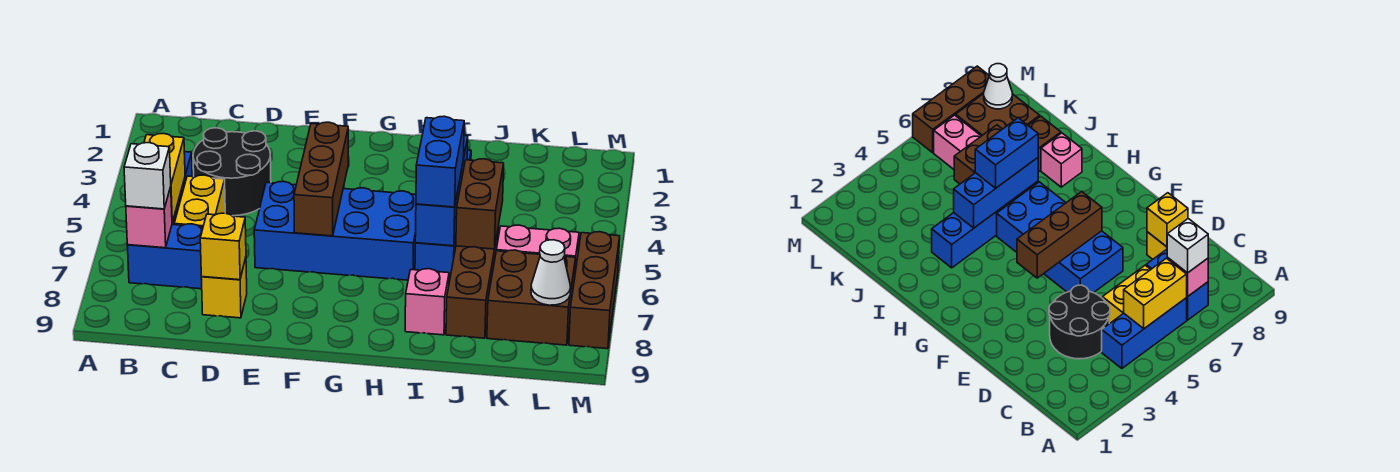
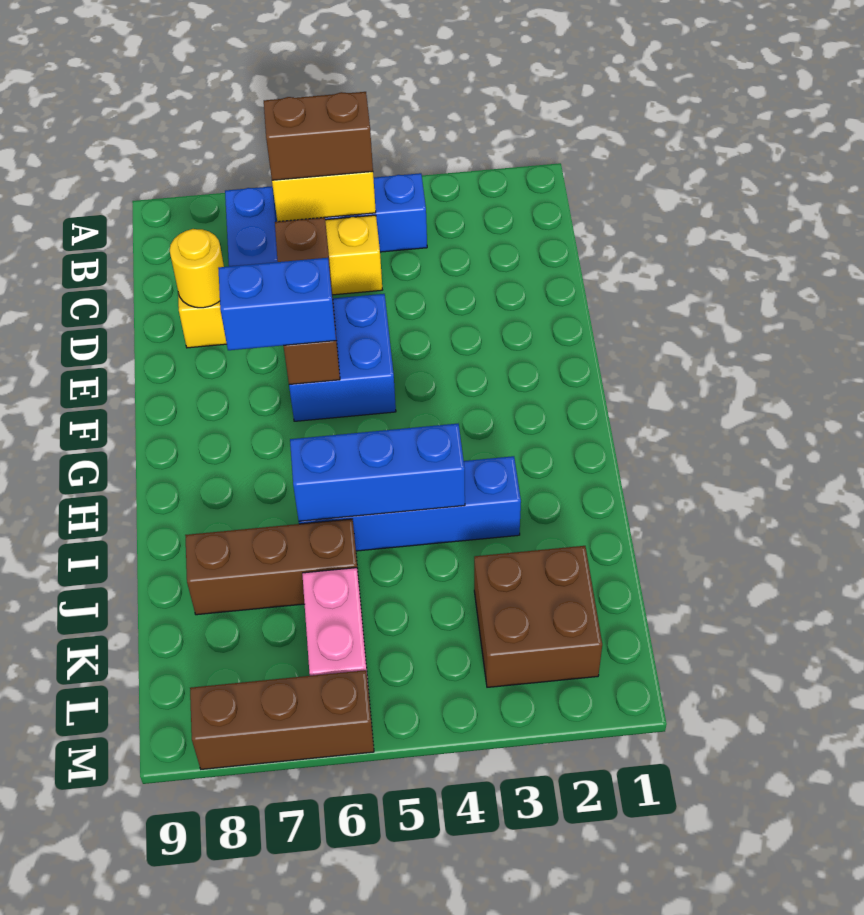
pink 1x1 brick [126,187,172,248] -> none
white 1x1 brick [124,143,171,209] -> none
black 2x2 round brick [193,128,271,216] -> none
yellow 1x1 brick [200,213,246,280] -> yellow 1x1 round brick [170,229,224,308]
blue 2x4 brick [254,181,416,280] -> blue 2x2 brick [289,294,396,421]
brown 1x3 brick [294,122,348,236] -> brown 1x3 brick turned to [275,218,340,385]
blue 1x2 brick [416,116,464,207] -> blue 1x2 brick moved to [218,258,336,350]
pink 1x1 brick [405,269,449,335] -> none
brown 1x2 brick [456,159,504,249] -> brown 1x2 brick moved to [264,92,373,180]
brown 2x2 brick [487,250,576,345] -> brown 2x2 brick moved to [474,546,602,687]
white 1x1 cone [531,240,571,305] -> none

